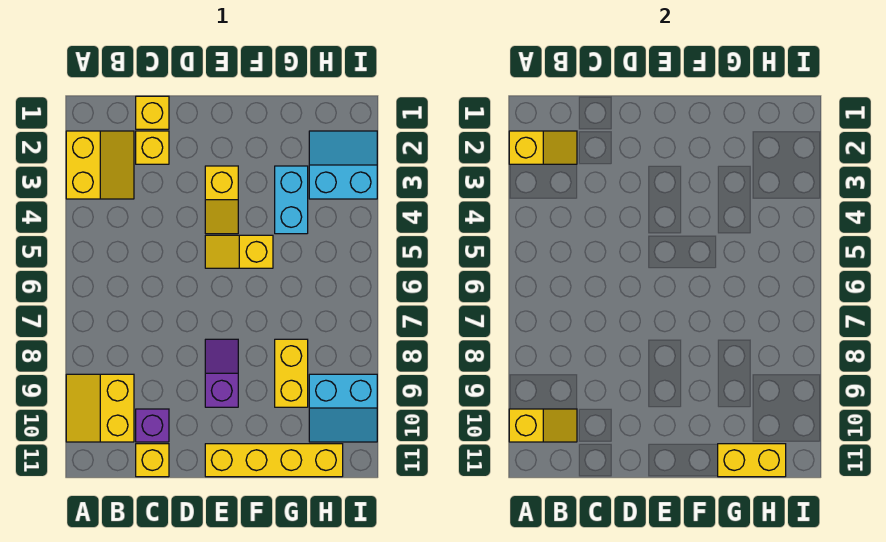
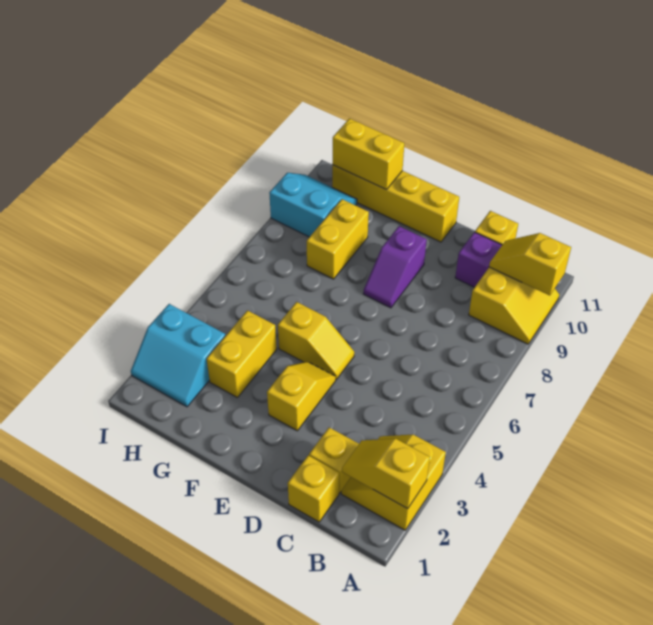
cyan 1x2 brick [275,166,308,234] -> yellow 1x2 brick [207,310,277,397]

